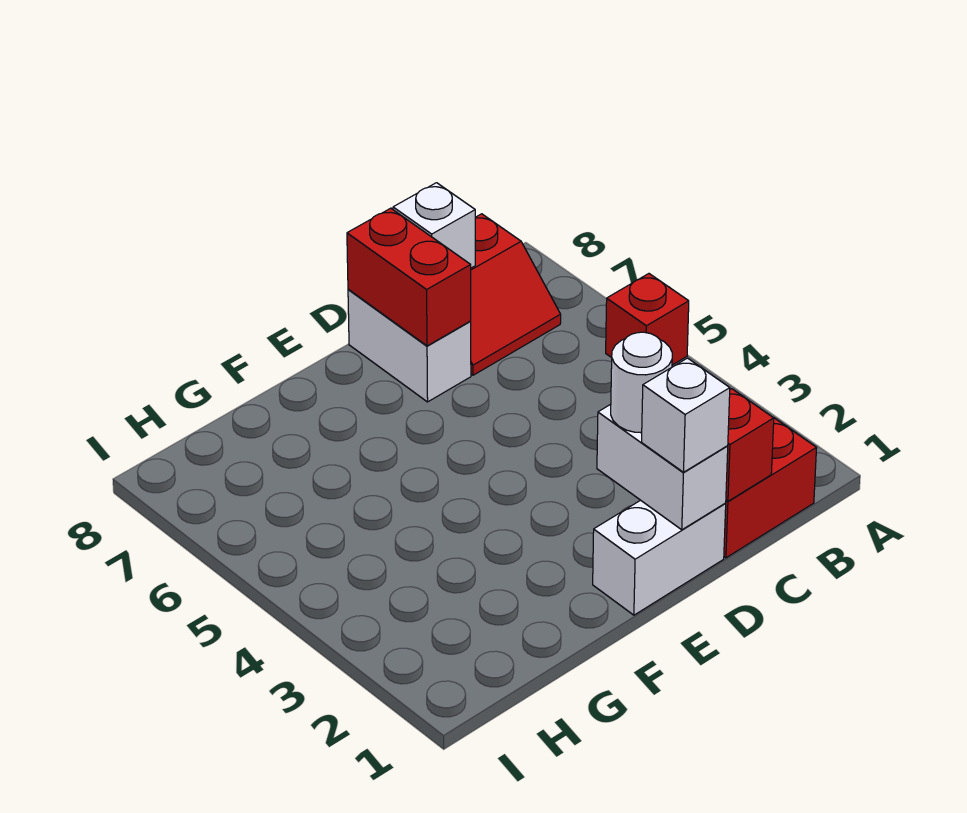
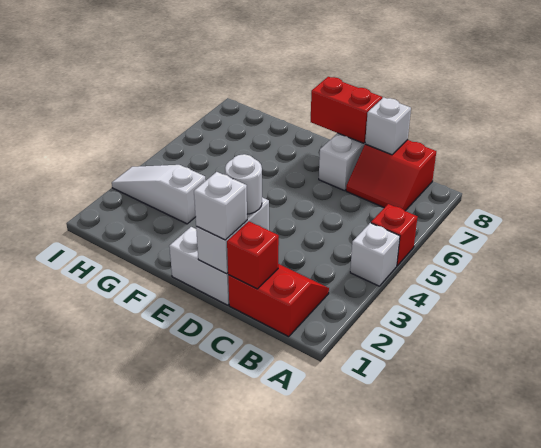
none -> white 1x1 brick [350,223,400,286]
red 1x2 brick [347,208,471,346] -> red 1x2 brick turned to [311,77,382,143]
none -> white 1x3 slope [112,165,206,224]

